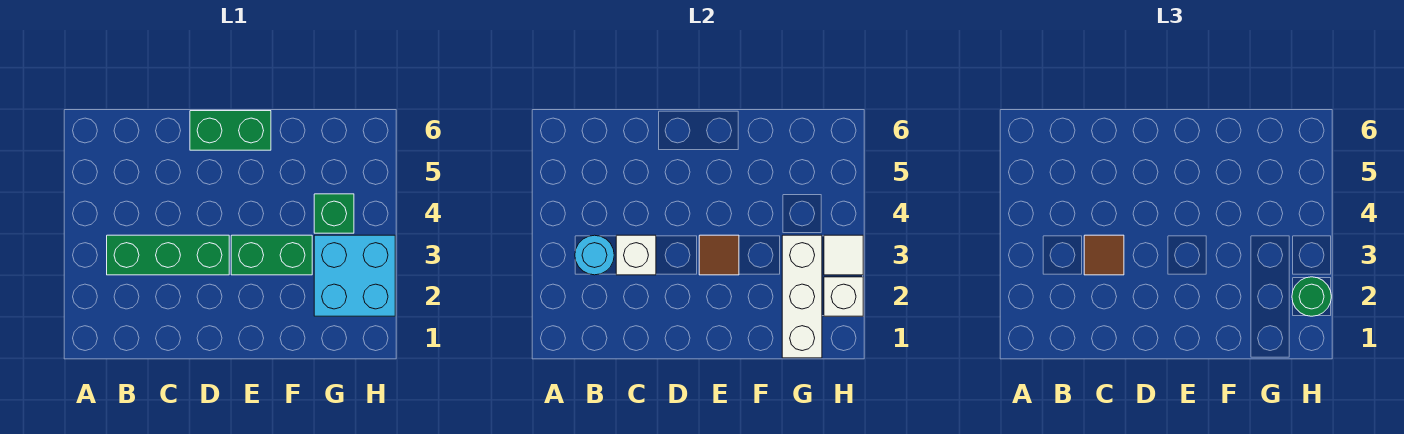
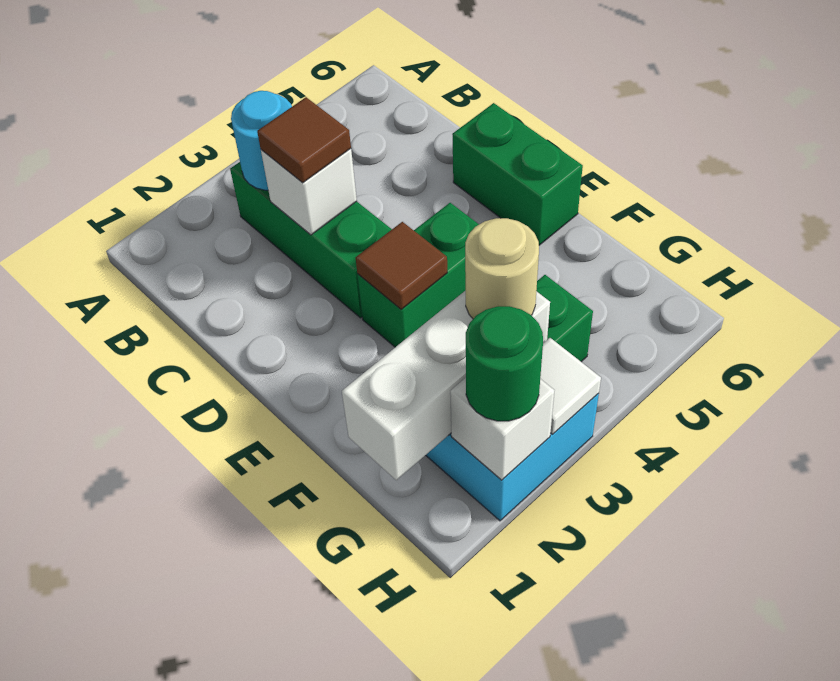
green 1x2 brick [231,235,312,275] -> green 1x2 brick turned to [357,203,479,347]
none -> tan 1x1 round brick [465,218,539,319]

